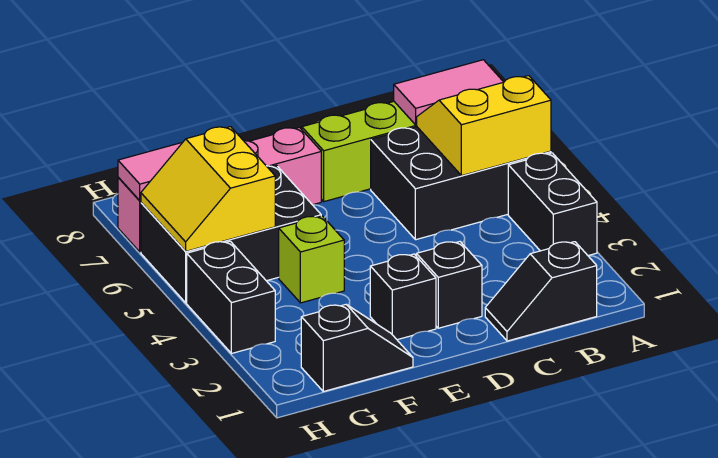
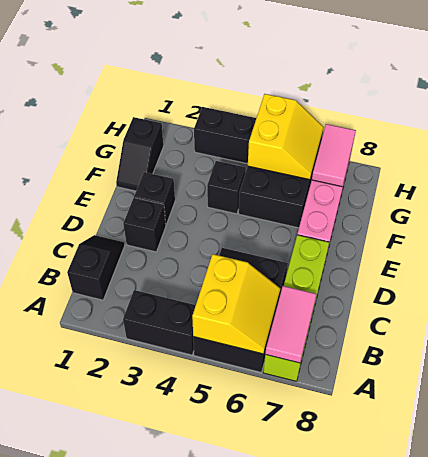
lime 1x1 brick [279,216,344,303] -> black 1x1 brick [207,161,246,214]
yellow 2x2 slope [141,127,275,251] -> yellow 2x2 slope turned to [248,94,324,180]

